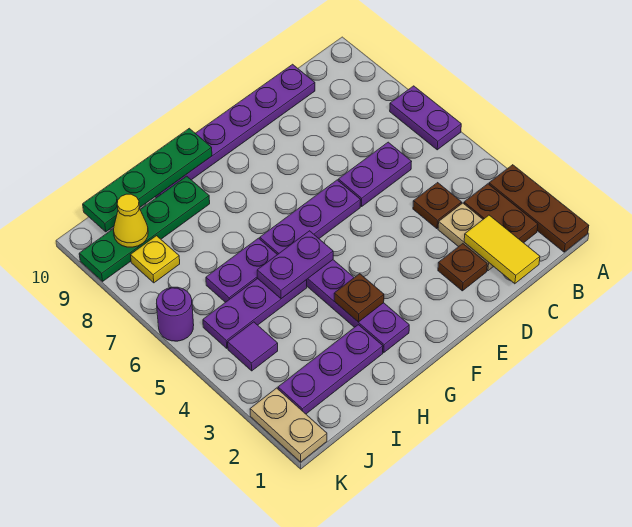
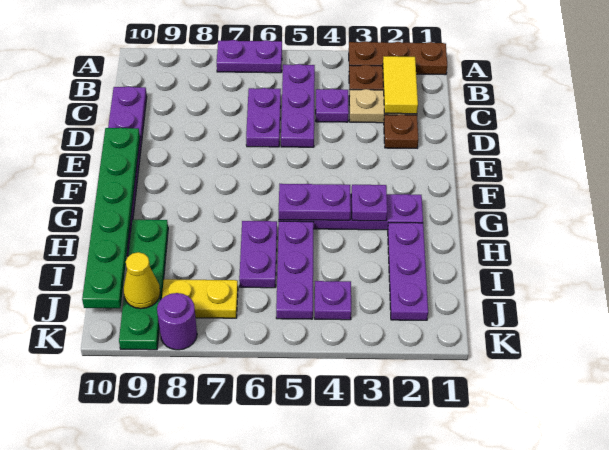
yellow 1x2 tile [464,215,540,284] -> yellow 1x2 tile turned to [383,56,418,114]
brown 1x1 plate [413,183,462,229] -> purple 1x1 plate [316,89,349,122]
purple 1x3 plate [260,180,361,255] -> purple 1x3 plate moved to [281,64,315,147]
brown 1x1 plate [334,274,384,322] -> purple 1x1 plate [351,185,387,221]
purple 1x2 plate [257,231,333,299] -> purple 1x2 plate turned to [279,184,351,220]
green 1x4 plate [83,128,212,232] -> green 1x6 plate [82,128,140,308]
purple 1x1 tile [228,322,278,371] -> purple 1x1 plate [315,281,351,320]
yellow 1x1 plate [131,236,180,283] -> yellow 1x2 plate [162,279,238,318]
tan 1x2 plate [250,388,327,462] -> none
purple 1x1 round brick [156,287,194,341] -> purple 1x1 round brick moved to [157,293,197,350]

